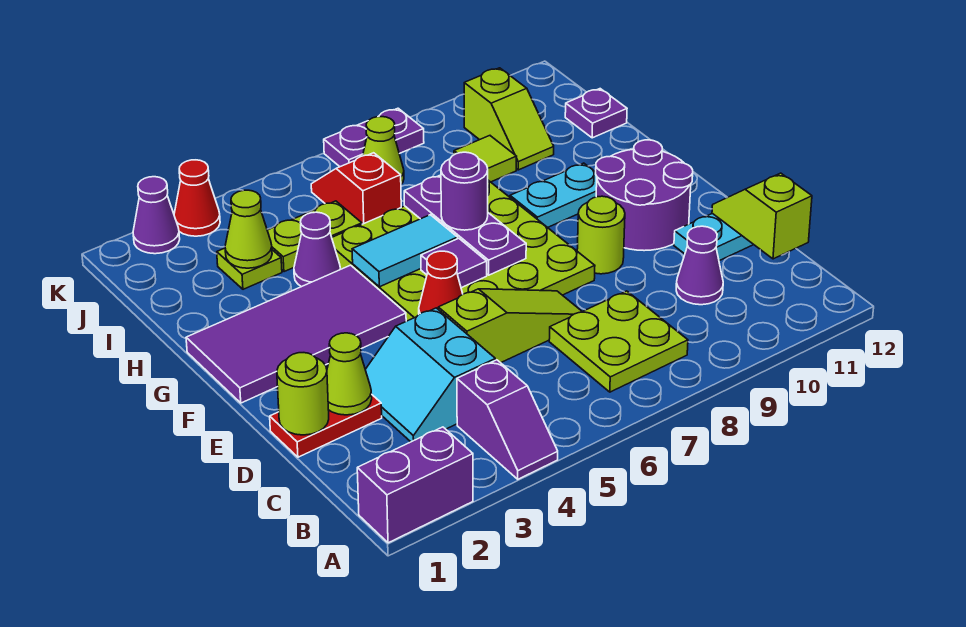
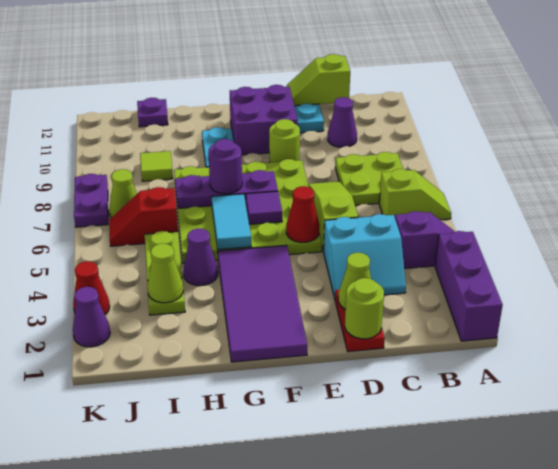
purple 1x2 brick [357,427,473,543] -> purple 1x3 brick [435,231,503,341]
purple 2x2 round brick [596,140,693,251] -> purple 2x2 brick [230,85,298,155]
lime 1x2 slope [464,68,554,170] -> lime 1x2 slope moved to [379,169,451,220]

